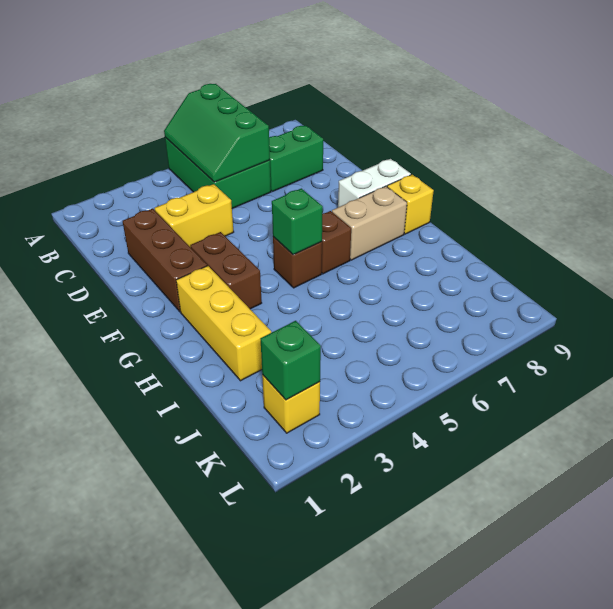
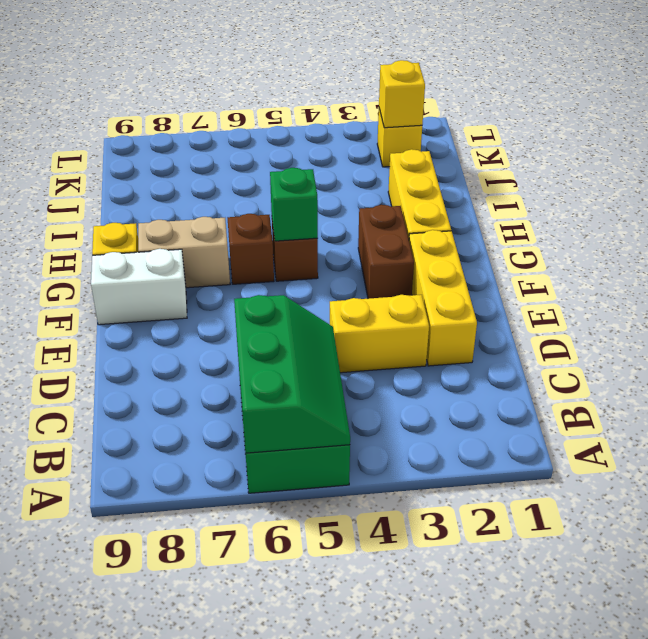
green 1x2 brick [269,125,323,191] -> none
brown 1x3 brick [123,208,207,312] -> yellow 1x3 brick [409,230,477,366]
green 1x1 brick [261,321,321,400] -> yellow 1x1 brick [379,60,425,128]

